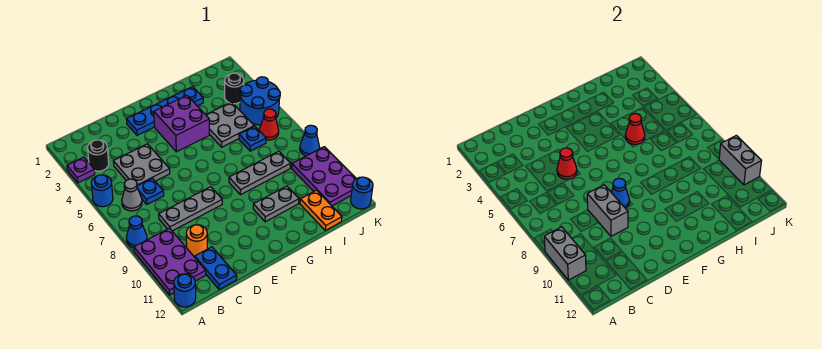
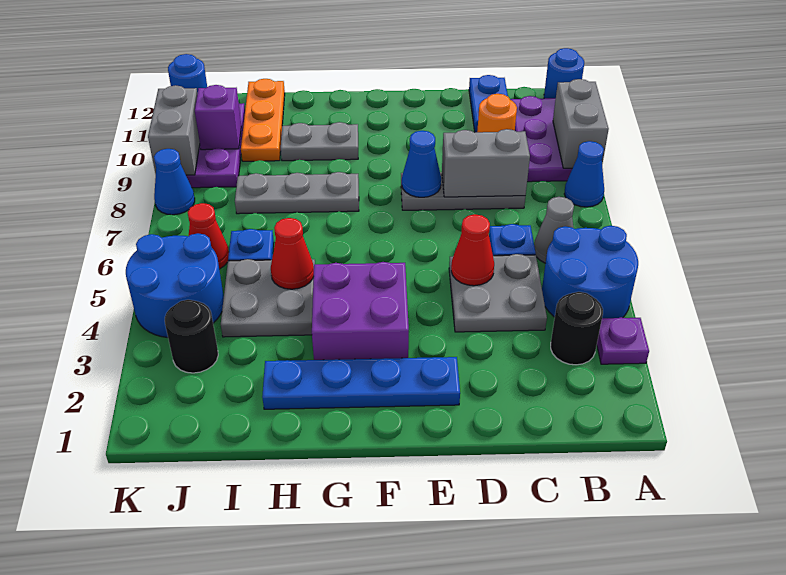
blue 1x1 round brick [91,175,113,207] -> blue 2x2 round brick [542,226,638,318]
grey 1x2 brick [587,185,628,236] -> grey 1x2 brick turned to [442,129,530,197]
orange 1x2 plate [300,190,342,230] -> orange 1x3 plate [241,79,285,161]
none -> purple 1x1 brick [195,85,241,150]

